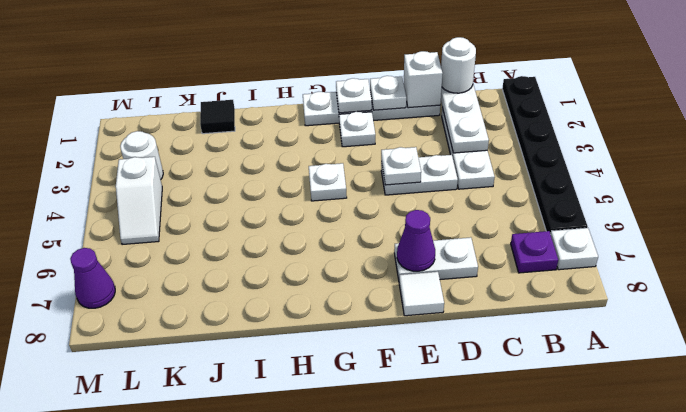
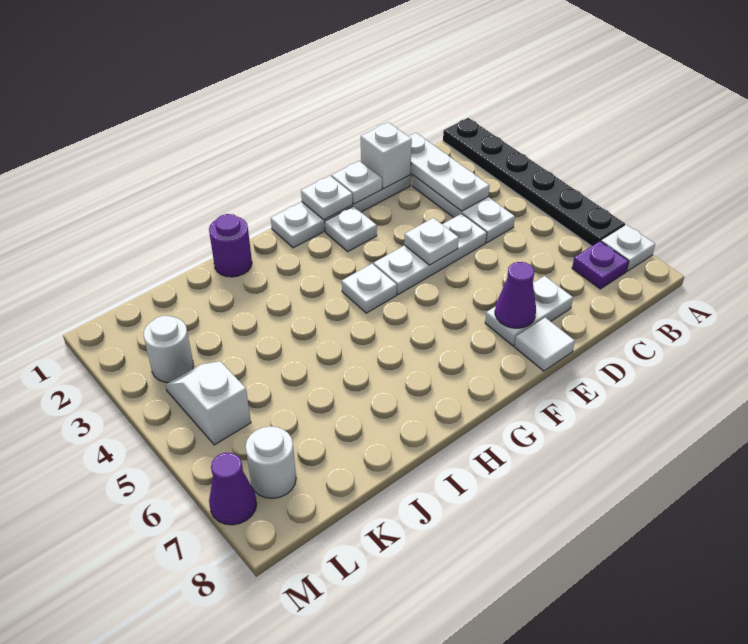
white 1x1 round brick [441,37,476,93] -> white 1x1 round brick moved to [245,426,296,498]
white 1x2 plate [381,155,458,195] -> white 1x3 plate [374,214,487,295]
none -> purple 1x1 round brick [209,214,252,277]
black 1x1 tile [200,100,235,134] -> none
white 1x2 slope [116,157,162,245] -> white 1x2 slope turned to [166,361,251,445]

